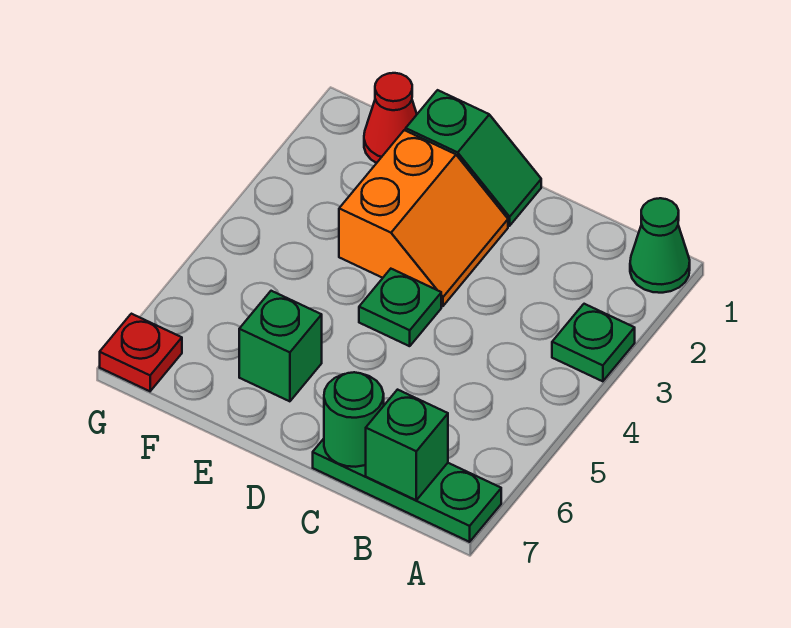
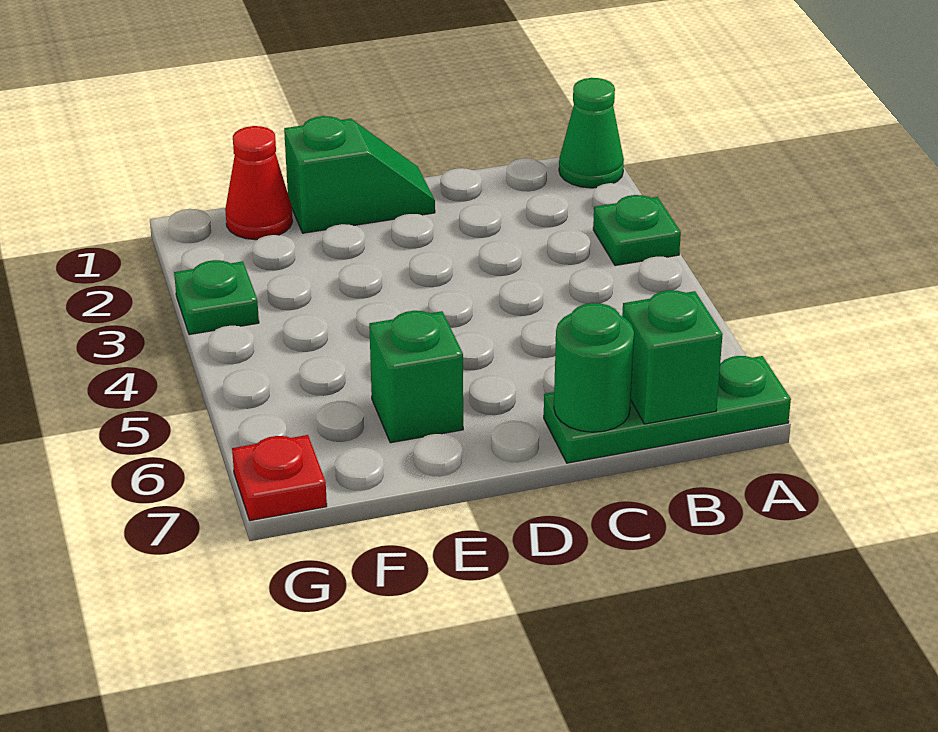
orange 2x2 slope [339,130,508,306] -> none
green 1x1 plate [359,269,441,346] -> green 1x1 plate moved to [174,260,259,335]

